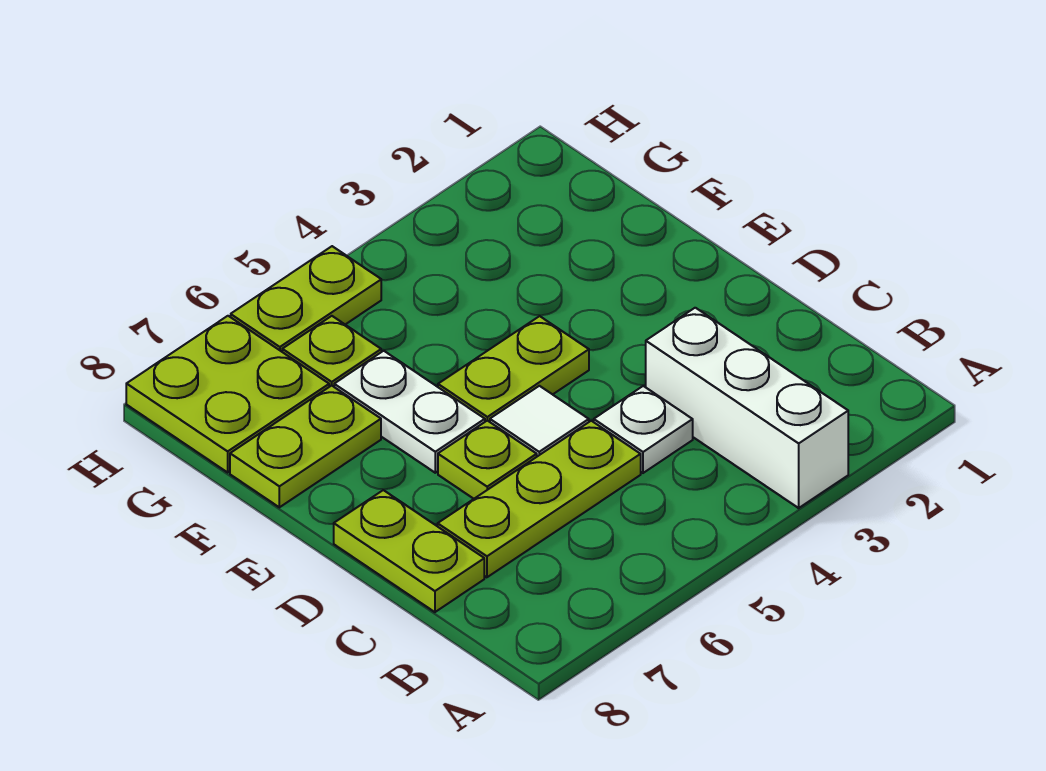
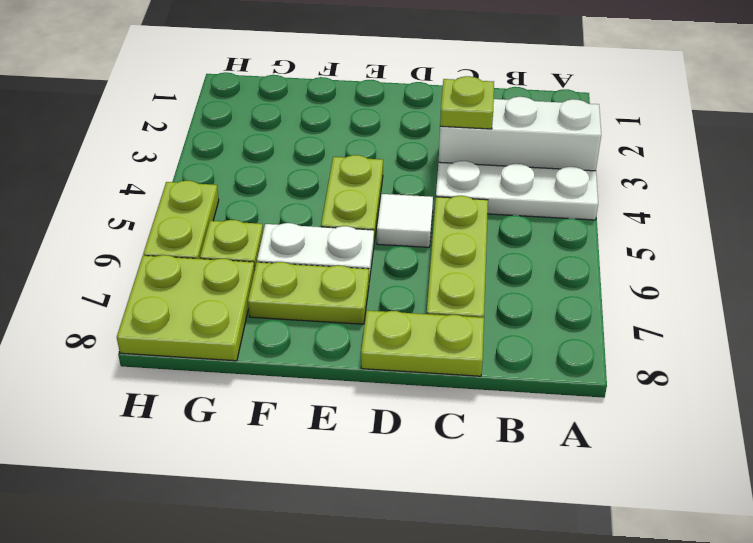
white 1x1 plate [594,386,693,473] -> white 1x3 plate [436,161,598,220]
lime 1x1 plate [438,421,537,499] -> lime 1x1 plate moved to [440,76,494,129]
lime 1x2 plate [230,386,381,507] -> lime 1x2 plate turned to [248,262,369,324]

